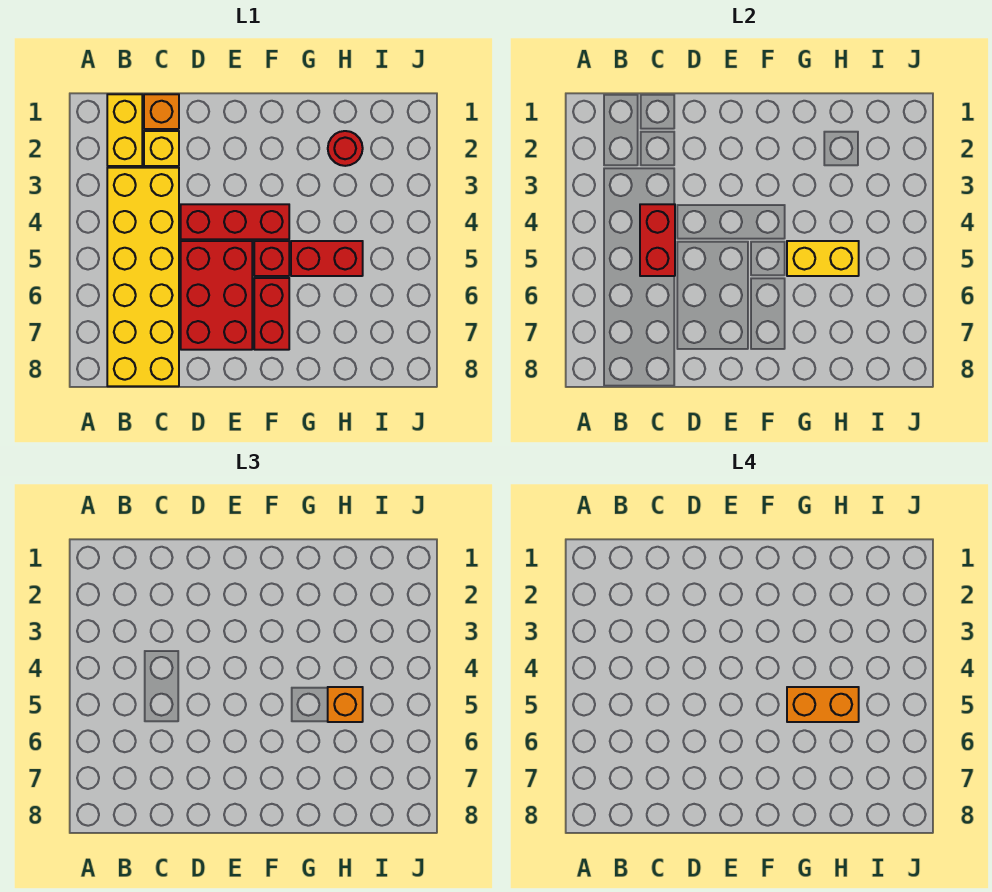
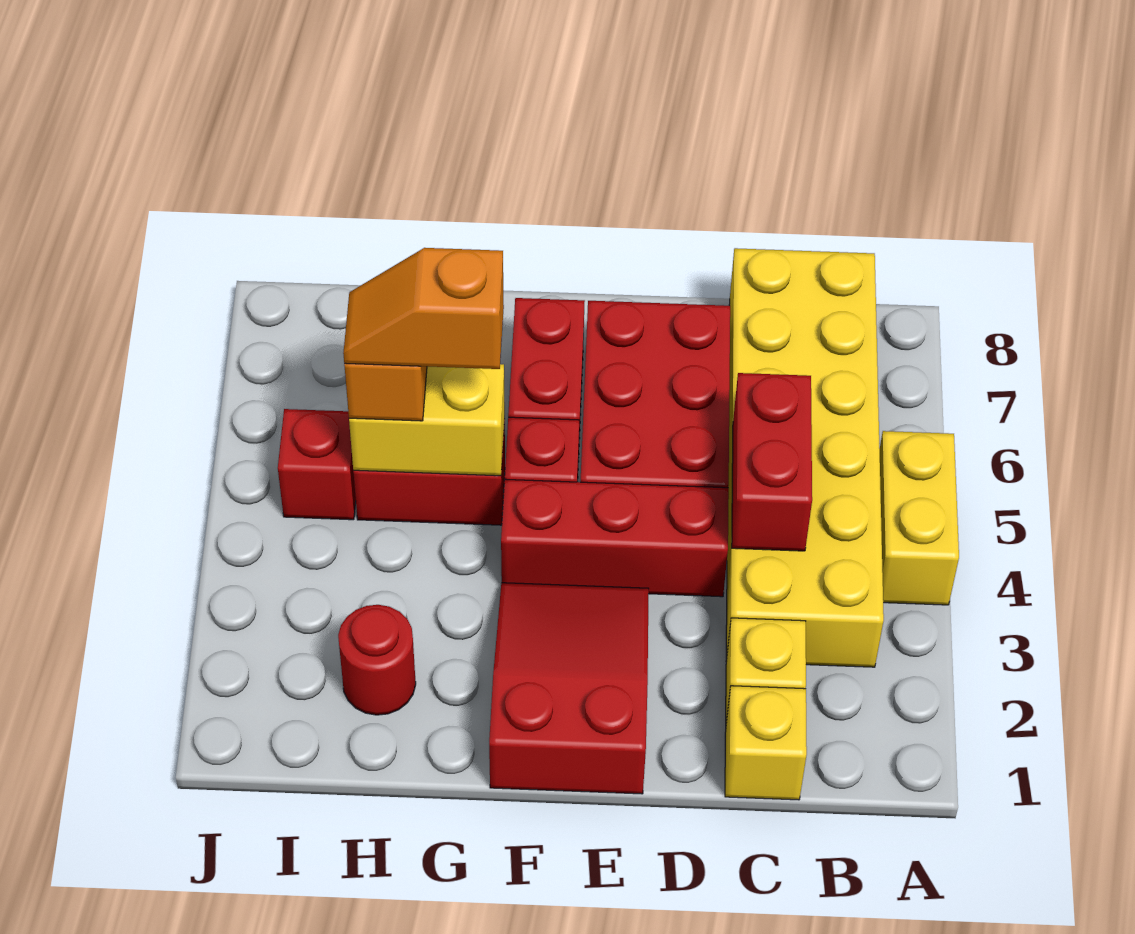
yellow 1x2 brick [107,94,142,166] -> yellow 1x2 brick moved to [880,431,959,605]
orange 1x1 brick [144,94,179,129] -> yellow 1x1 brick [725,686,807,800]
none -> red 2x3 slope [489,583,649,794]
orange 1x2 brick [787,687,859,722] -> orange 1x2 slope [343,248,504,369]
none -> red 1x1 brick [278,409,356,520]

